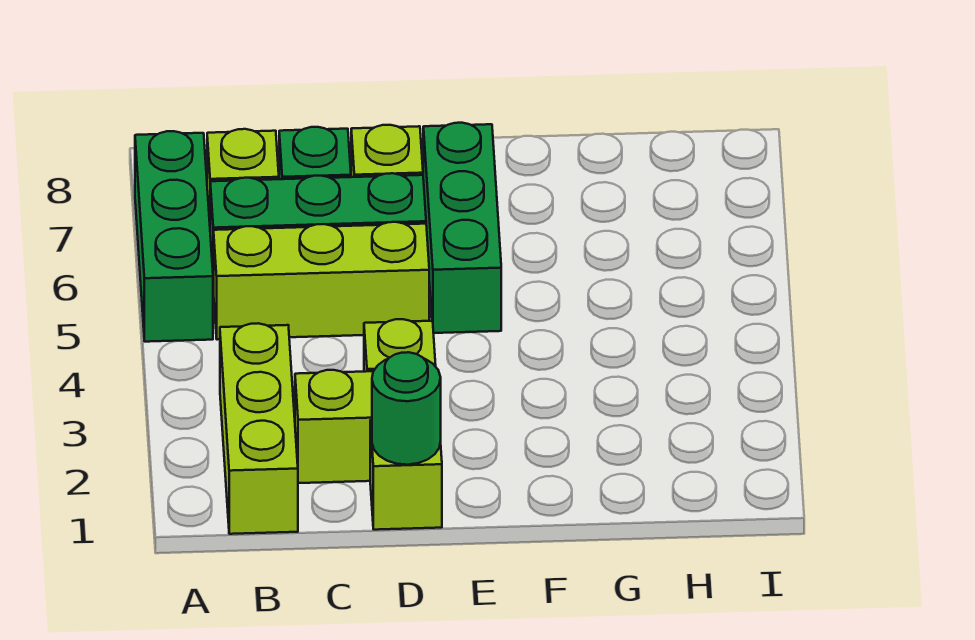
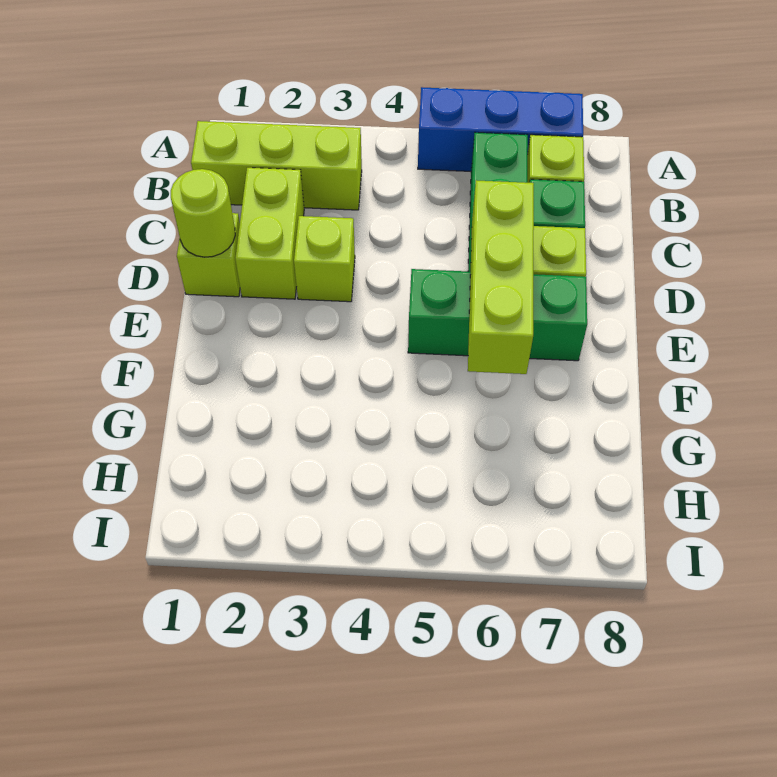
green 1x3 brick [135,131,213,342] -> blue 1x3 brick [418,87,583,171]
lime 1x3 brick [214,222,429,340] -> lime 1x3 brick moved to [468,180,534,374]
green 1x1 round brick [372,352,441,465] -> lime 1x1 round brick [171,169,235,257]

